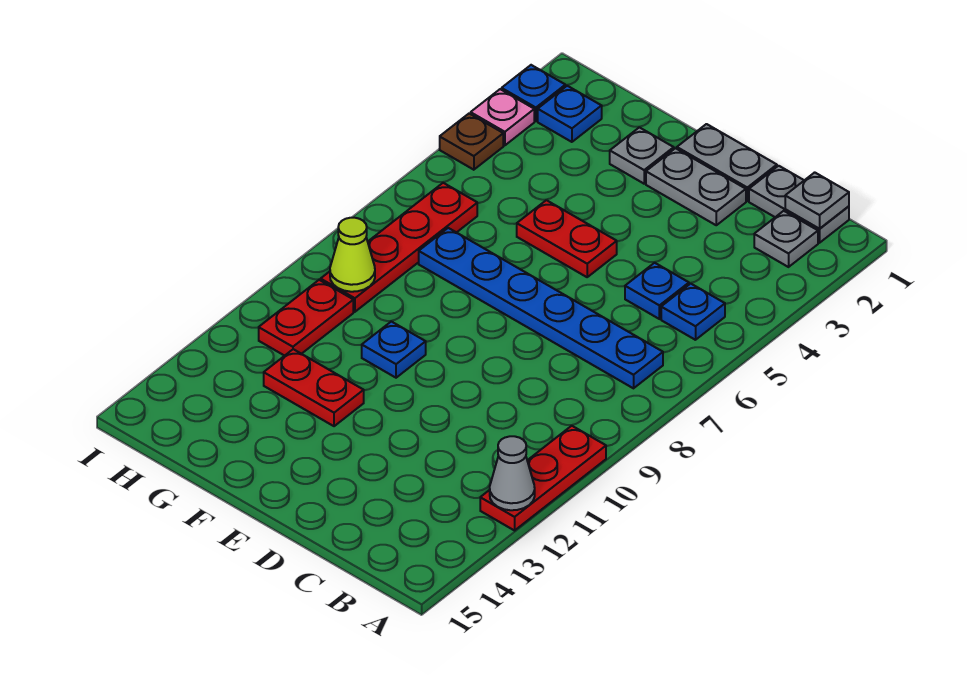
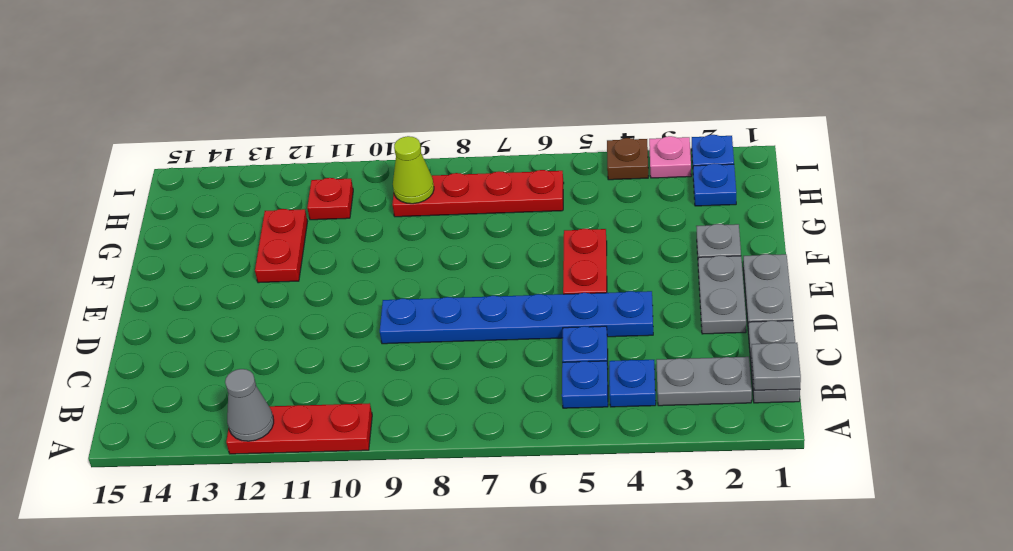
grey 1x1 plate [754,211,818,267] -> grey 1x2 plate [656,357,752,406]
blue 1x6 plate [419,228,663,388] -> blue 1x6 plate turned to [380,291,653,344]
blue 1x1 plate [362,322,426,378] -> blue 1x1 plate moved to [609,360,656,407]
red 1x2 plate [259,280,353,356] -> red 1x1 plate [307,178,353,220]

